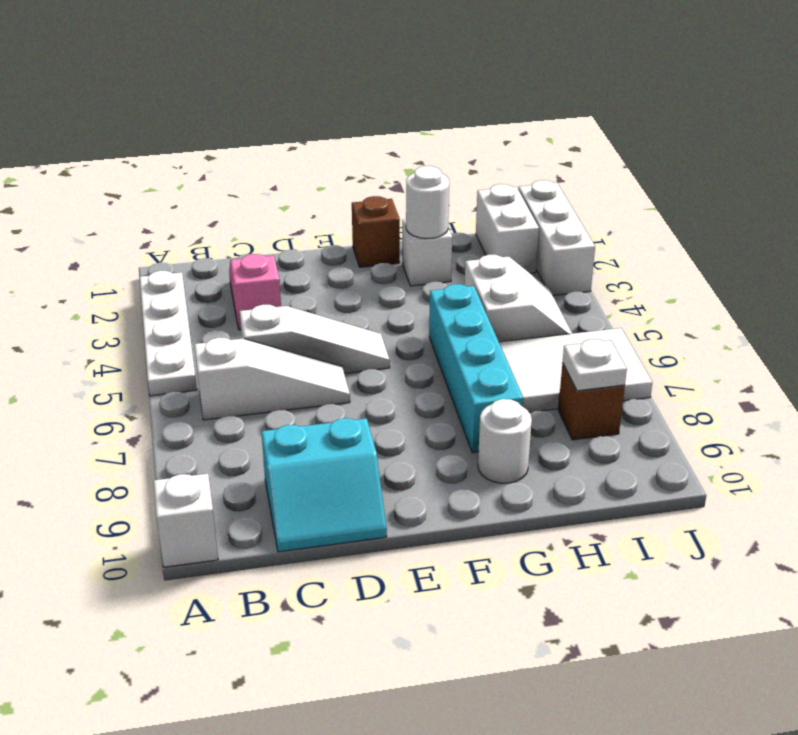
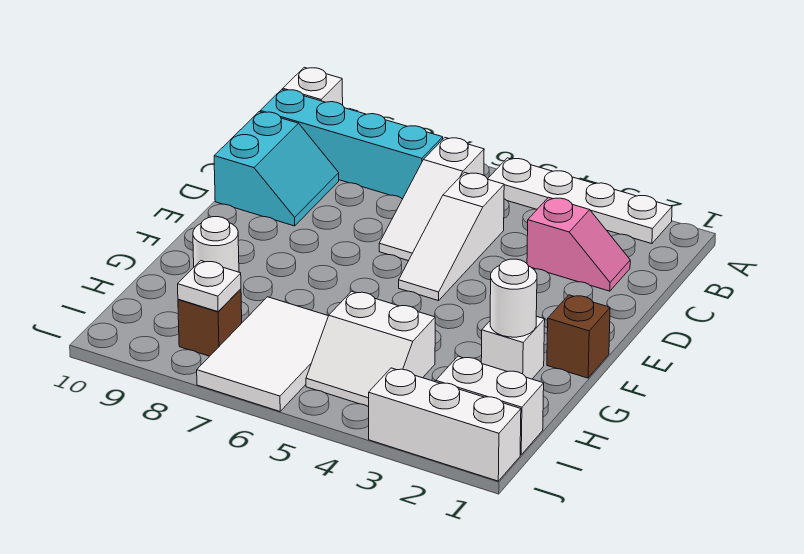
cyan 2x2 slope [261,418,387,552] -> cyan 2x2 slope turned to [214,112,339,226]
cyan 1x4 brick [429,284,523,453] -> cyan 1x4 brick moved to [260,89,443,199]

